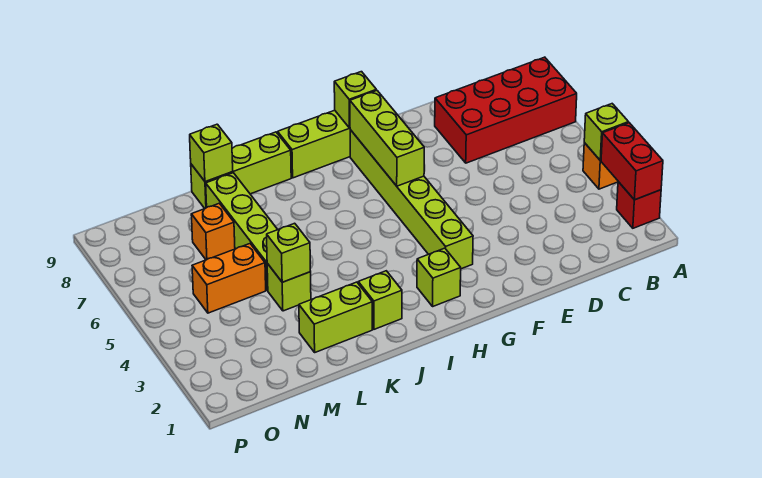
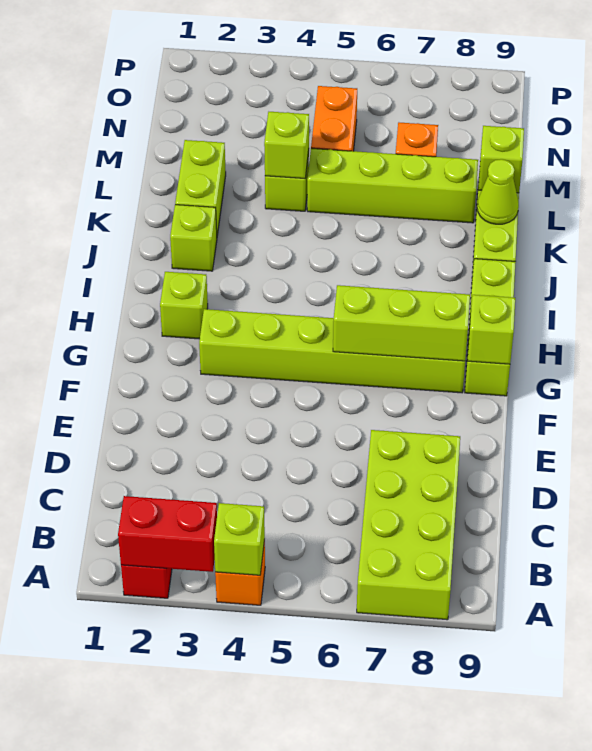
red 2x4 brick [435,57,577,163] -> lime 2x4 brick [357,430,460,620]
none -> lime 1x1 cone [477,159,519,224]

